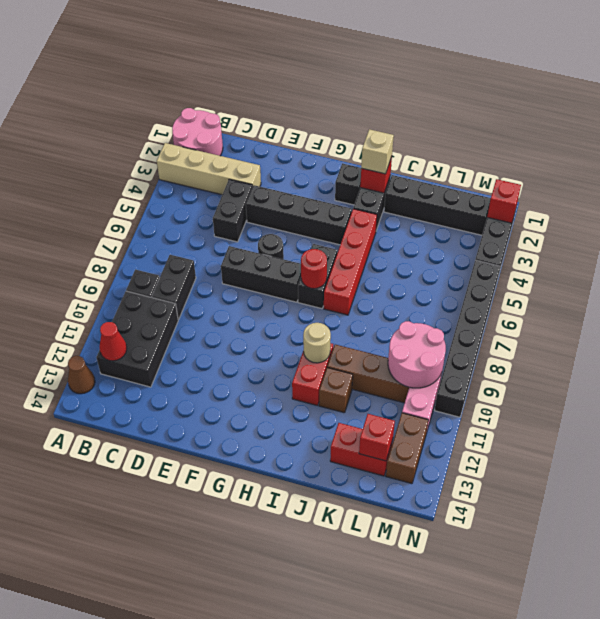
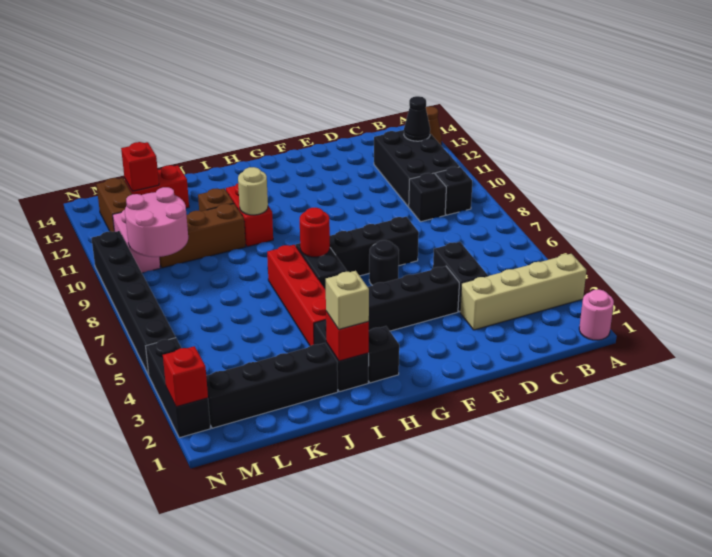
pink 2x2 round brick [172,108,223,156] -> pink 1x1 round brick [579,289,614,340]
red 1x1 cone [100,322,127,361] -> black 1x1 cone [404,96,430,141]
black 1x2 brick [152,255,196,320] -> black 1x1 brick [409,173,446,222]

